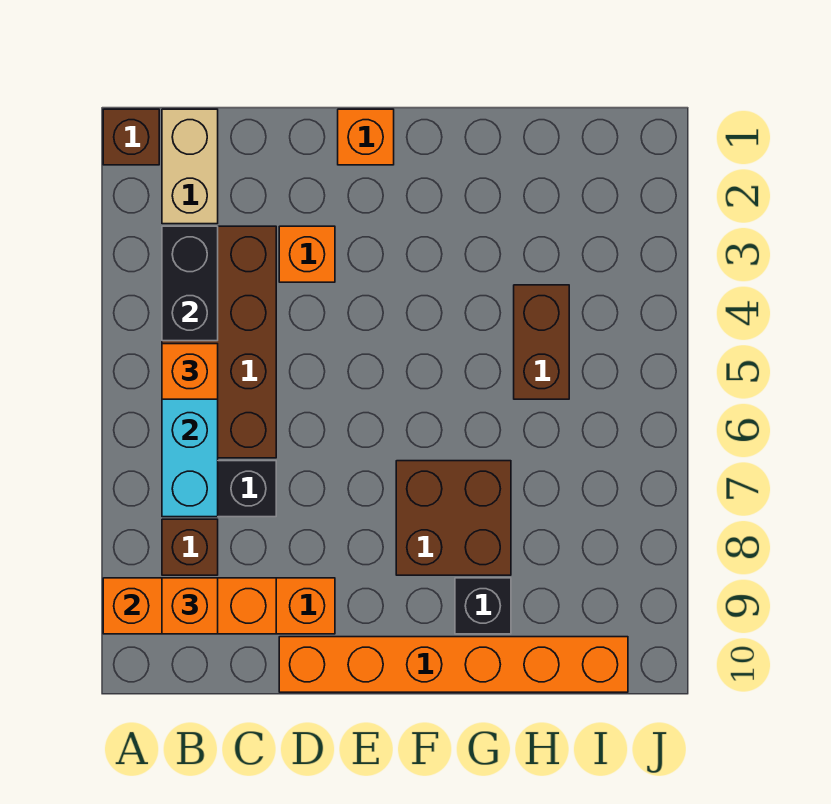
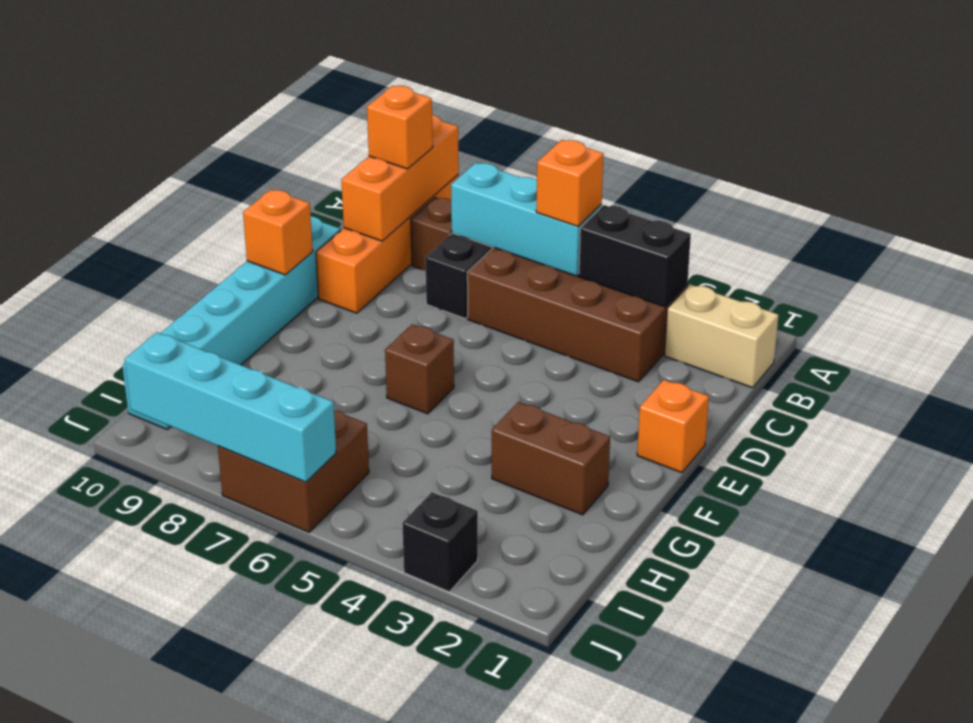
brown 1x1 brick [103,109,159,165] -> brown 1x1 brick moved to [385,324,454,414]
orange 1x1 brick [279,226,335,282] -> orange 1x1 brick moved to [243,189,313,275]
orange 1x6 brick [279,637,628,692] -> cyan 1x6 brick [122,216,341,430]
brown 2x2 brick [396,461,511,575] -> brown 2x2 brick moved to [218,410,369,532]
black 1x1 brick [455,578,511,634] -> black 1x1 brick moved to [402,492,478,592]
brown 1x2 brick [514,285,569,399] -> brown 1x2 brick moved to [492,402,610,515]
none -> cyan 1x4 brick [125,332,336,482]

